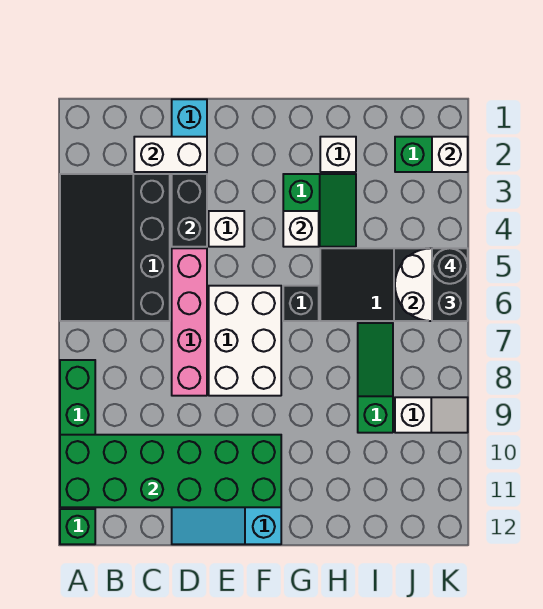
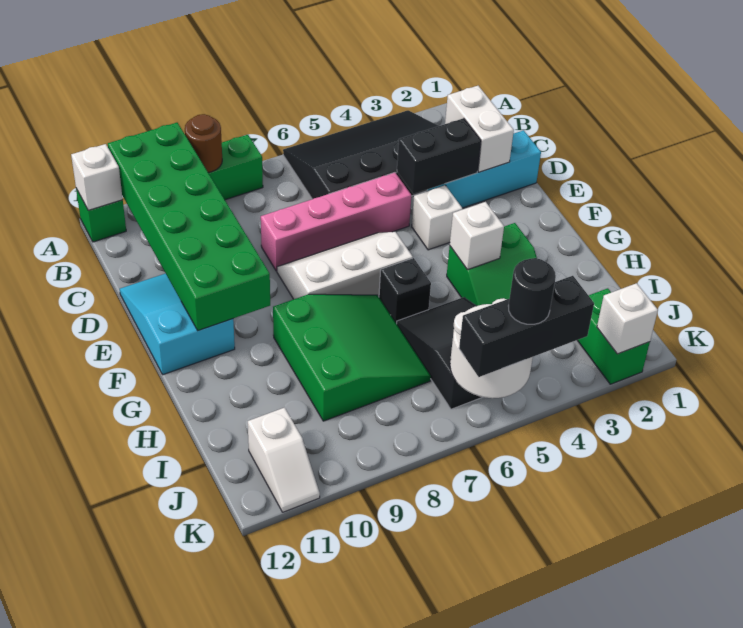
none -> brown 1x1 round brick [185,114,222,172]
white 2x3 brick [209,286,281,396] -> white 2x3 slope [277,232,413,299]
white 1x1 brick [320,137,356,172] -> white 1x1 brick moved to [71,144,123,210]
green 1x3 slope [358,323,393,433] -> green 3x3 slope [273,294,431,421]
white 1x2 slope [395,397,468,433] -> white 1x2 slope moved to [248,408,320,512]
black 1x2 brick [432,248,468,321] -> black 1x3 brick [459,276,594,377]

